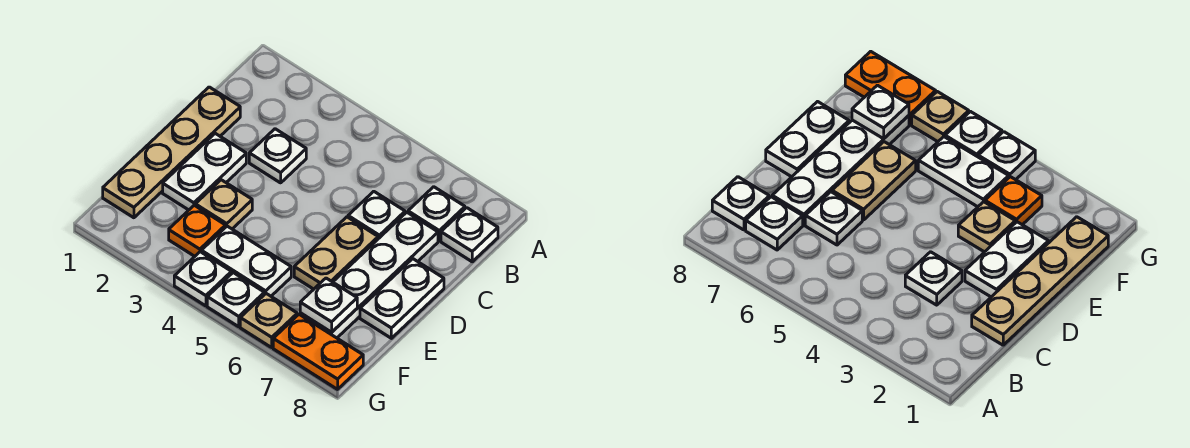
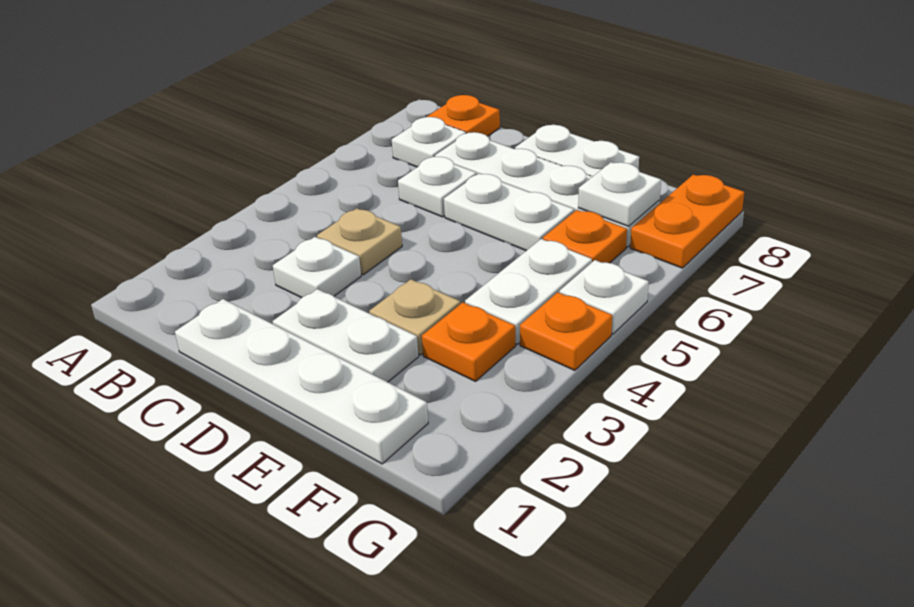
white 1x1 plate [441,208,498,262] -> orange 1x1 plate [427,95,500,136]
tan 1x4 plate [103,87,240,218] -> white 1x4 plate [175,299,428,464]
tan 1x2 plate [294,217,378,289] -> white 1x2 plate [444,174,574,251]
none -> orange 1x1 plate [543,210,627,263]
white 1x1 plate [174,252,232,306] -> orange 1x1 plate [520,292,612,370]
tan 1x1 plate [240,294,297,347] -> tan 1x1 plate moved to [317,208,402,275]

